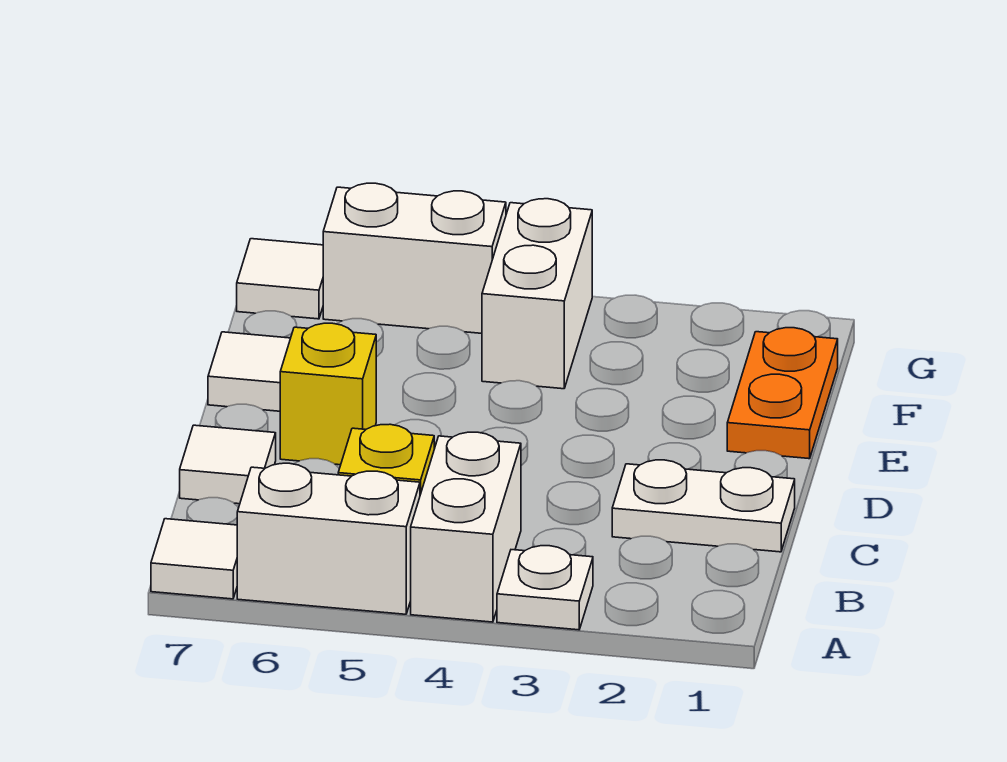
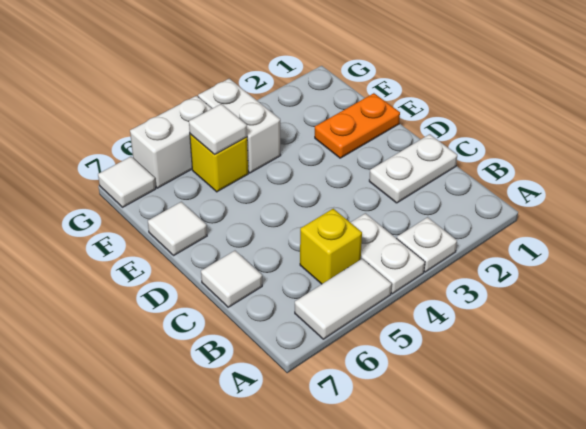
white 1x2 brick [411,432,521,622] -> white 1x2 plate [350,213,425,294]
white 1x2 brick [237,463,420,614] -> white 1x2 tile [295,259,392,339]
white 1x1 tile [151,519,237,599] -> white 1x1 tile moved to [189,104,247,155]
yellow 1x1 brick [280,323,376,465] -> yellow 1x1 brick moved to [190,134,248,192]
orange 1x2 plate [727,328,838,459] -> orange 1x2 plate turned to [315,93,400,158]

